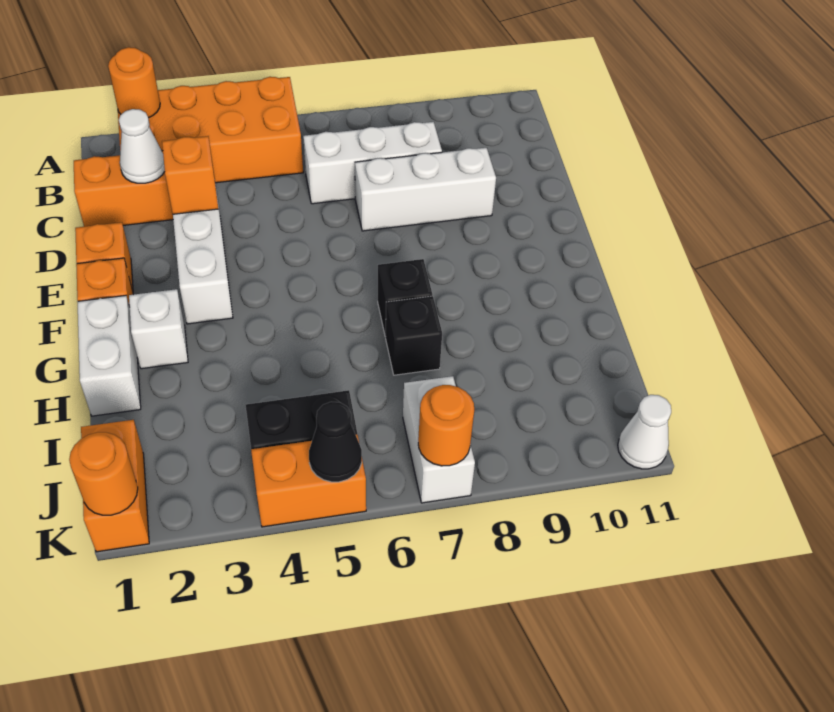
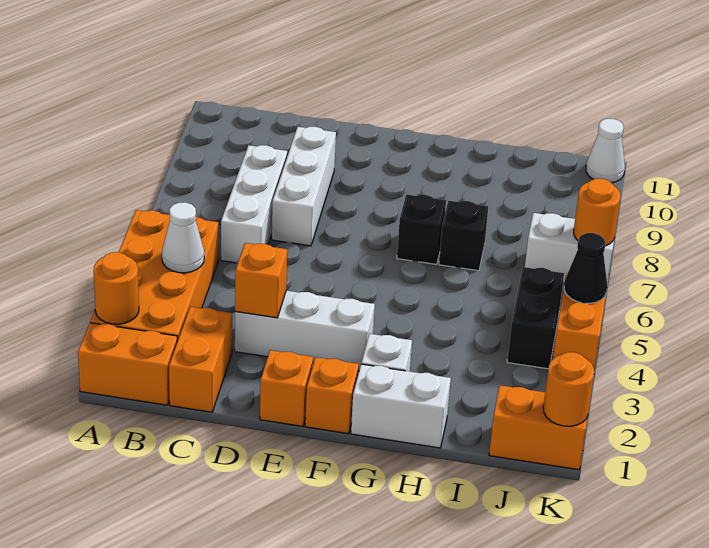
none -> orange 1x2 brick [78,323,177,405]
white 1x1 cone [119,109,165,183] -> white 1x1 cone moved to [162,202,204,273]

